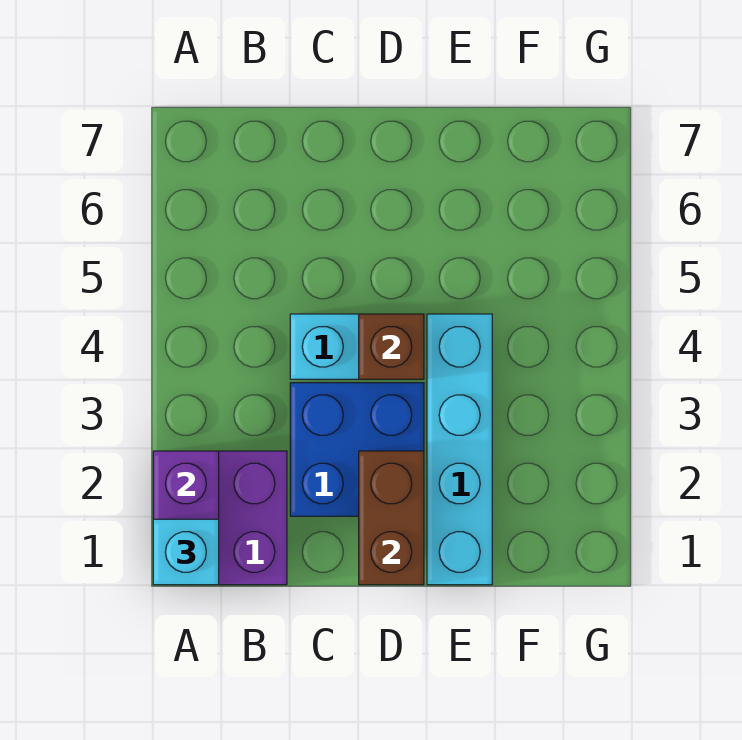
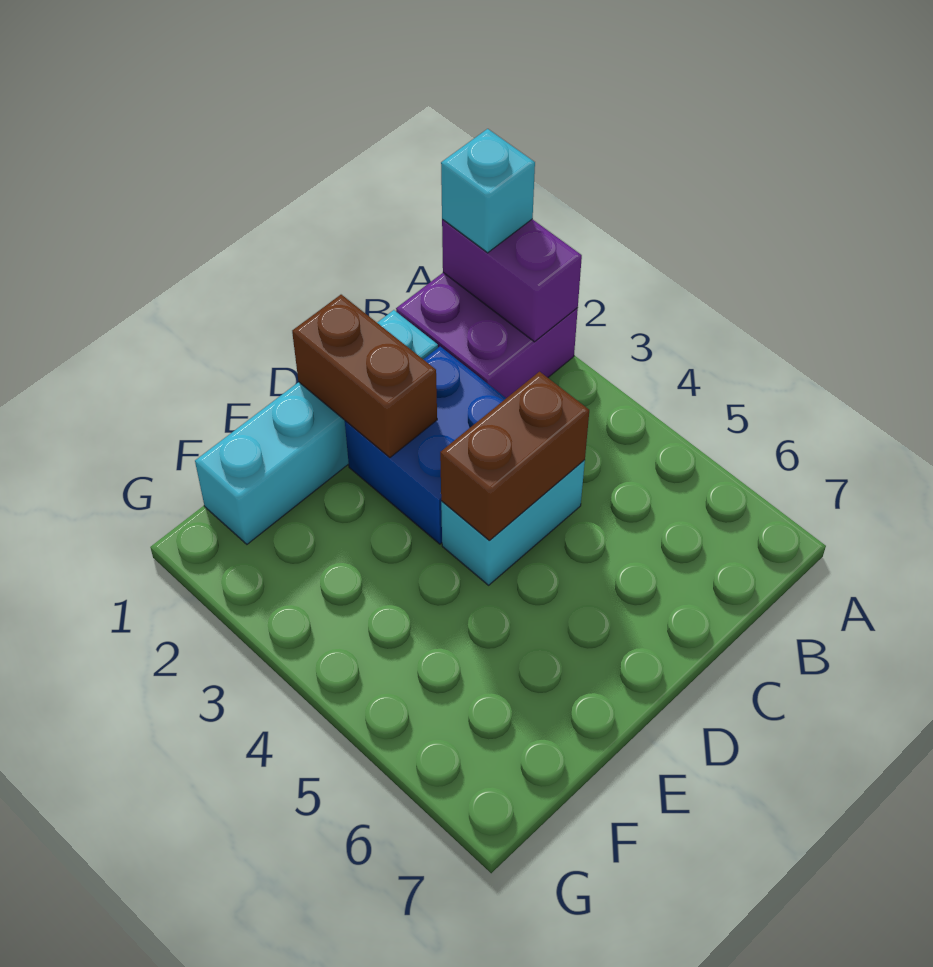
brown 1x1 brick [359,314,424,379] -> brown 1x2 brick [440,372,589,540]
cyan 1x4 brick [427,314,492,585] -> cyan 1x4 brick turned to [195,310,438,544]

